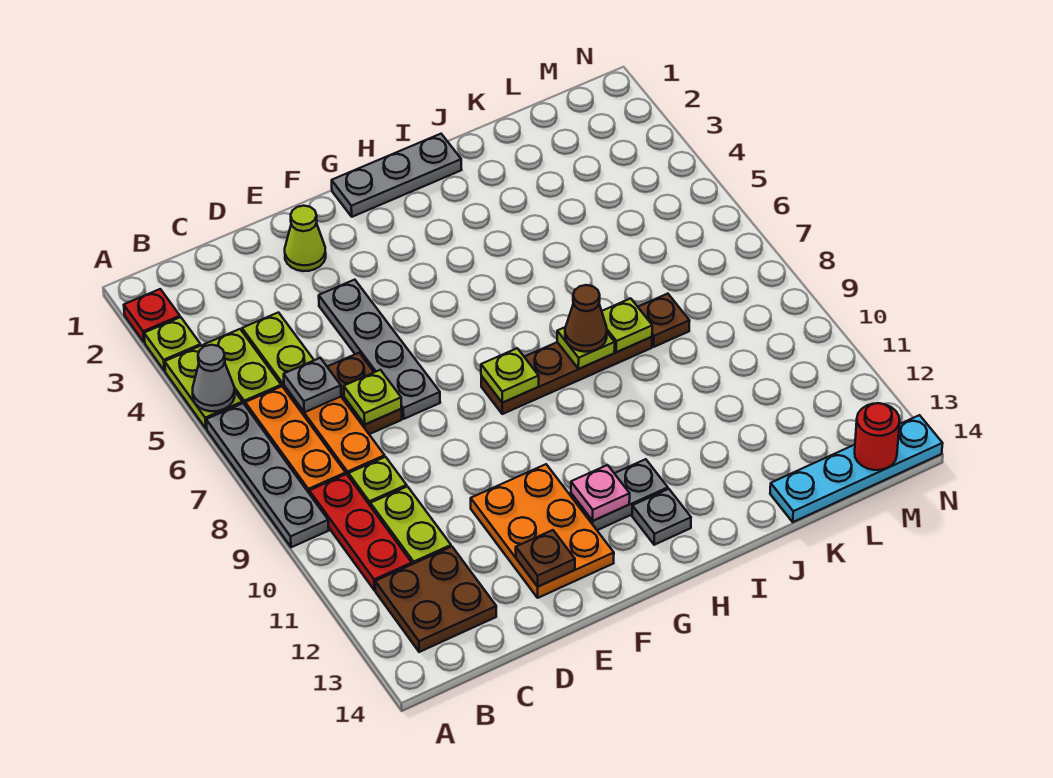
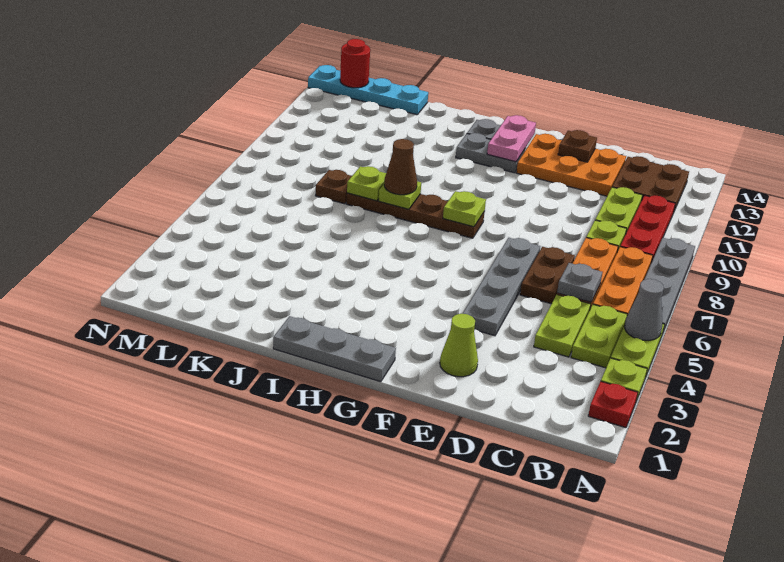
lime 1x1 plate [344,370,401,424] -> none
orange 2x3 plate [471,464,614,598] -> orange 2x3 plate turned to [516,134,626,196]
pink 1x1 plate [571,465,630,521] -> pink 1x2 plate [487,115,536,162]

